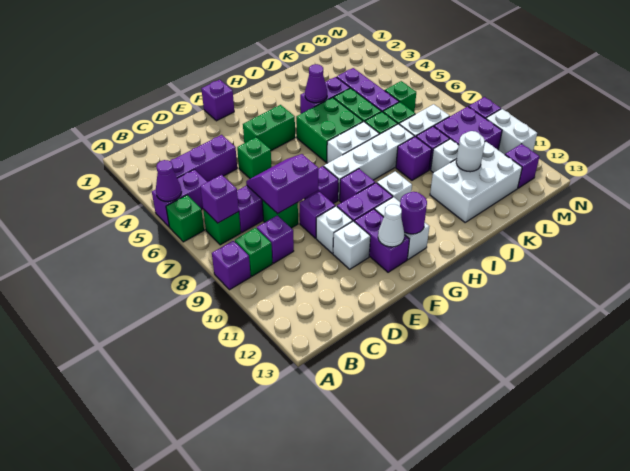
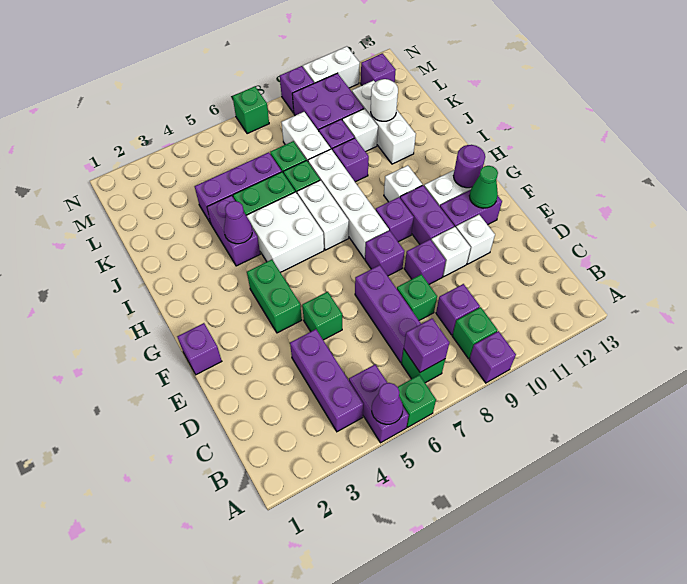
purple 2x2 slope [246,154,318,214] -> none
white 1x1 cone [378,204,404,247] -> green 1x1 cone [469,166,498,208]
green 2x2 brick [296,98,363,162] -> white 2x2 brick [246,192,324,272]
white 2x3 brick [430,142,522,222] -> white 1x3 brick [352,80,416,164]
green 1x1 brick [385,81,416,112] -> green 1x1 brick moved to [233,86,269,134]

